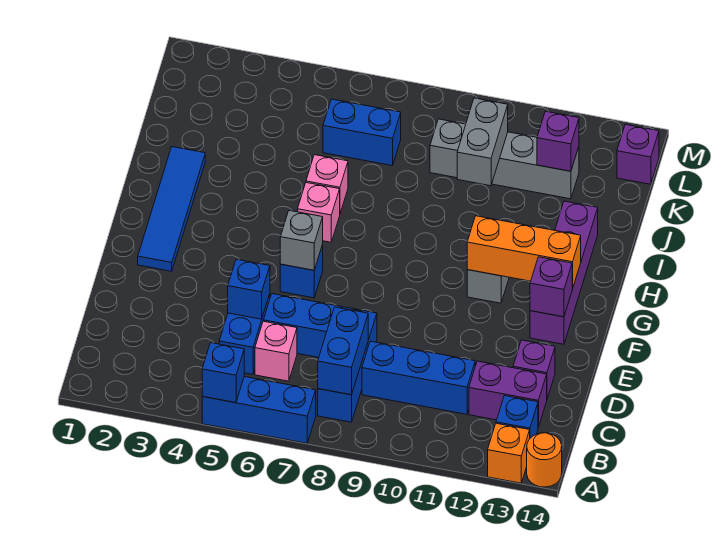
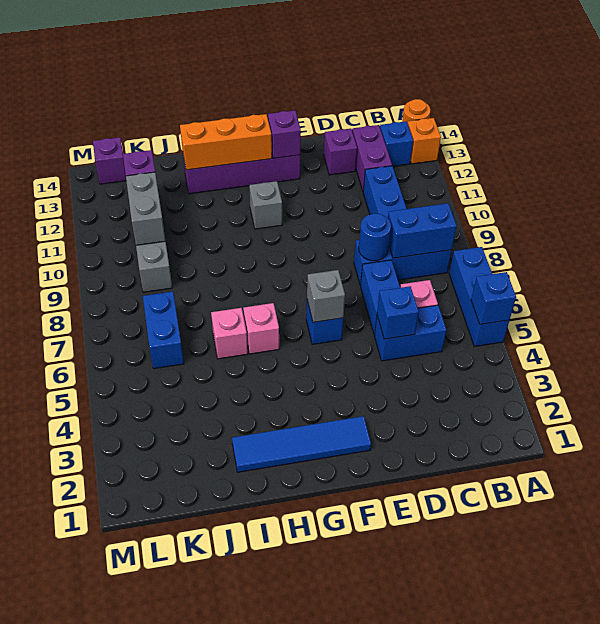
none -> blue 1x1 round brick [359,214,391,261]
orange 1x3 brick [467,216,581,289] -> orange 1x3 brick turned to [180,114,272,170]
grey 1x2 brick [457,98,508,186] -> grey 1x2 brick turned to [126,172,165,245]

